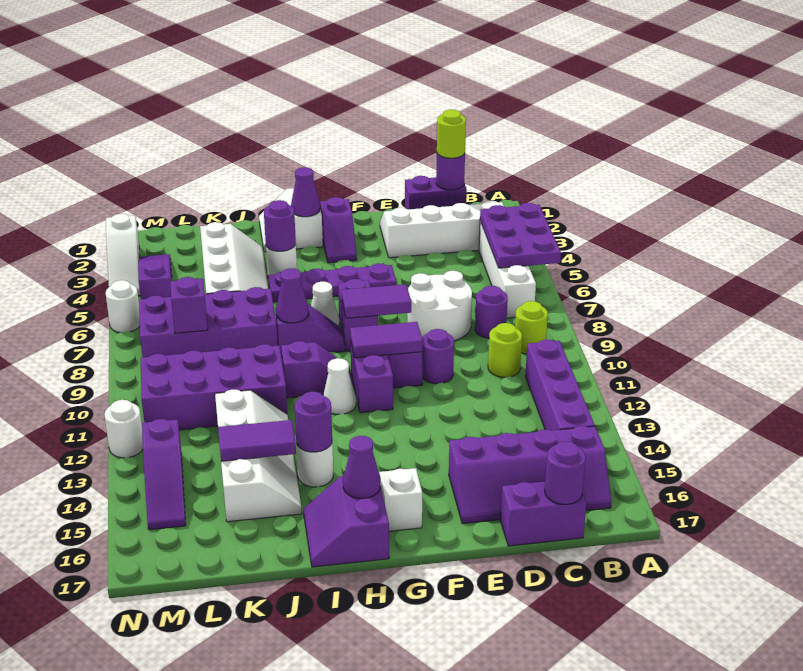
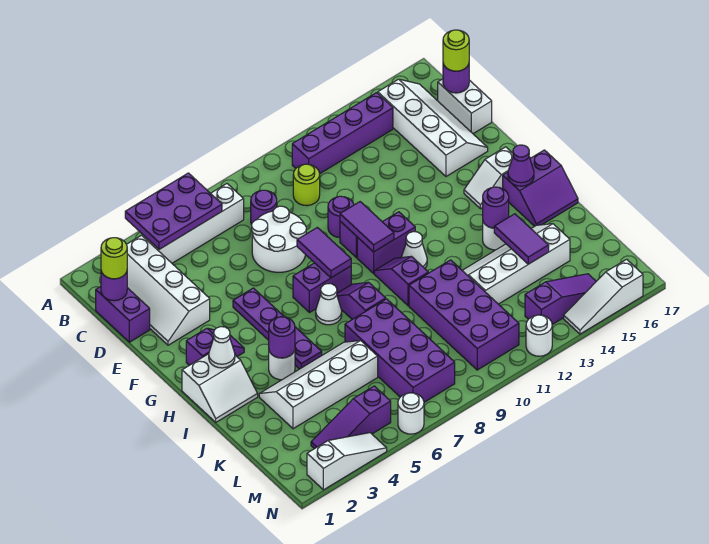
lime 1x1 round brick [515,301,548,354] -> lime 1x1 round brick moved to [443,30,469,71]
purple 2x4 slope [449,426,612,524] -> white 2x4 slope [378,79,488,176]
purple 1x2 brick [501,482,586,546] -> white 1x2 brick [438,79,492,134]
purple 1x1 cone [291,167,320,217] -> white 1x1 cone [209,327,235,368]
purple 1x1 cone [276,268,309,323] -> none
purple 1x1 brick [170,277,208,333] -> none
none -> white 1x3 slope [564,259,643,334]

